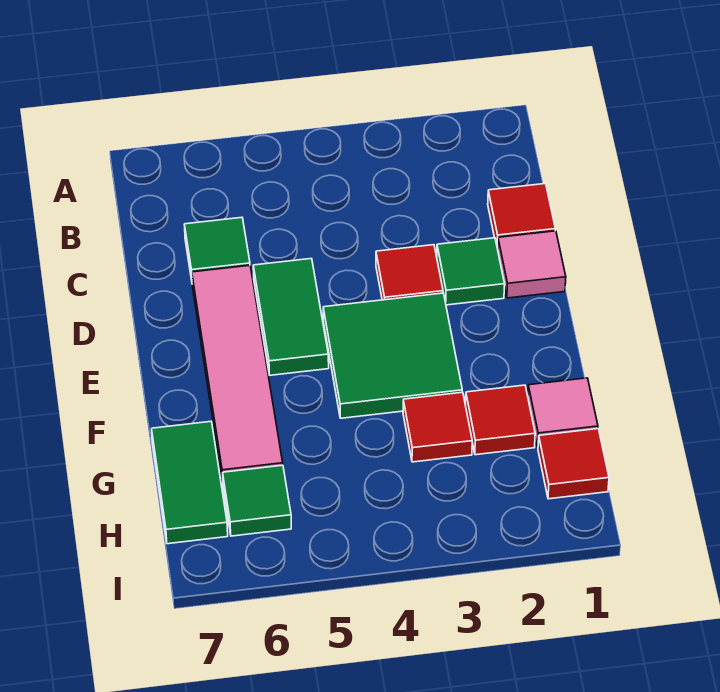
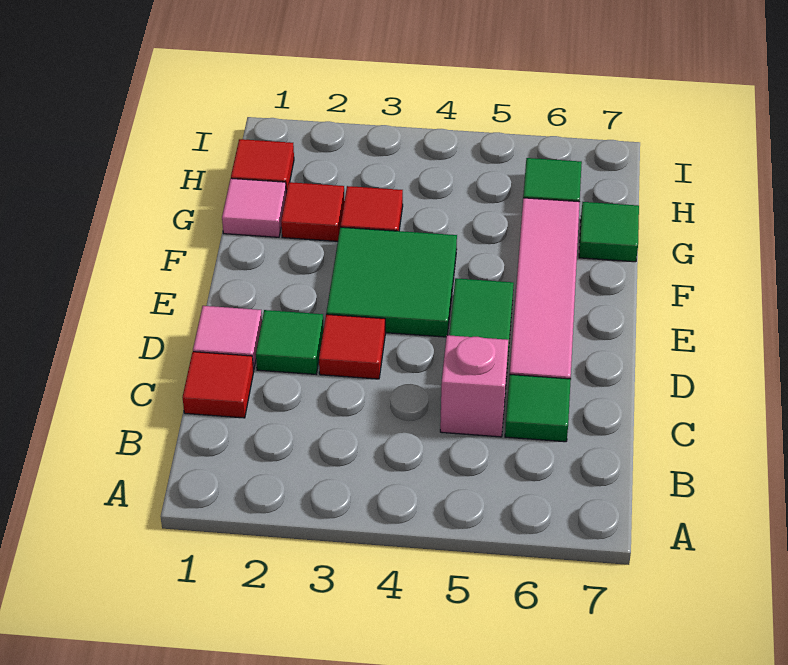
none -> pink 1x1 brick [440,335,508,437]
green 1x2 tile [152,421,228,544] -> green 1x1 tile [579,202,639,262]

